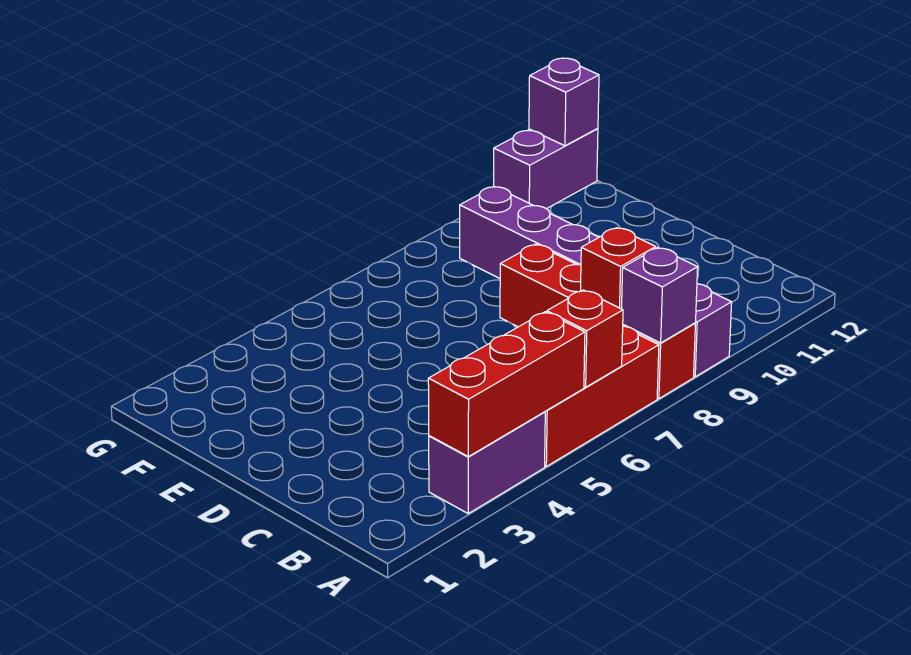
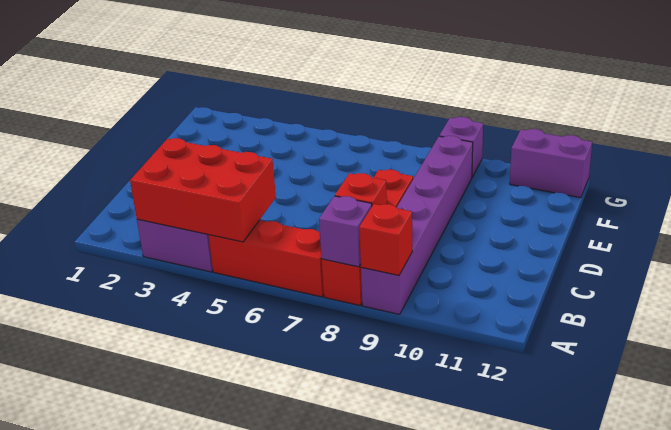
red 1x3 brick [428,312,585,457] -> red 2x3 brick [130,138,276,242]
red 1x1 brick [547,290,623,387] -> red 1x1 brick moved to [359,204,412,275]
purple 1x1 brick [529,58,599,146] -> purple 1x1 brick moved to [439,117,483,177]

